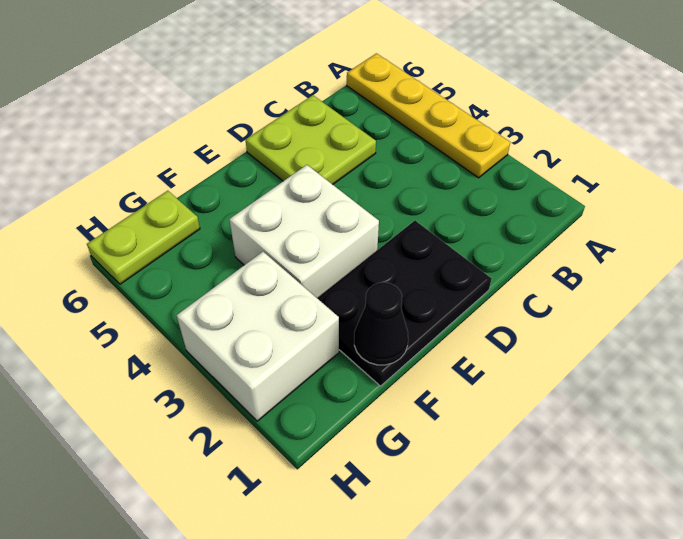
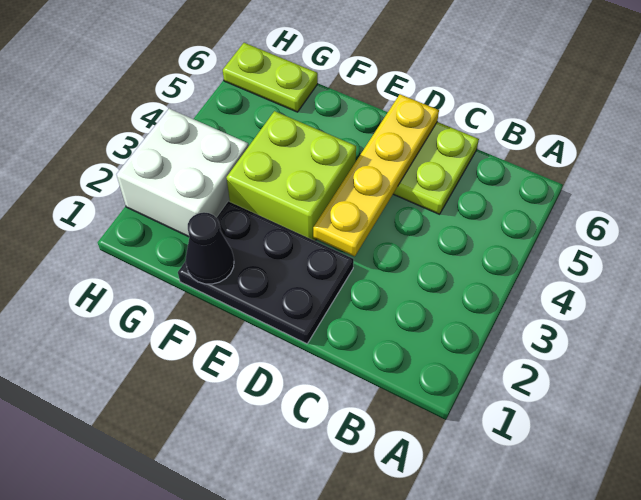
yellow 1x4 plate [347,53,510,178] -> yellow 1x4 plate moved to [313,94,439,256]
white 2x2 brick [229,165,379,298] -> lime 2x2 brick [226,111,356,241]

